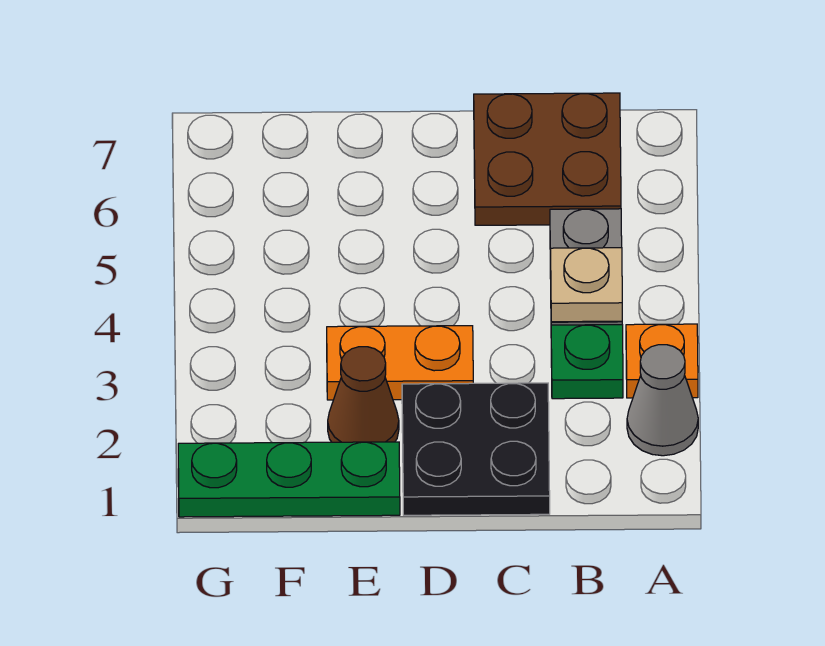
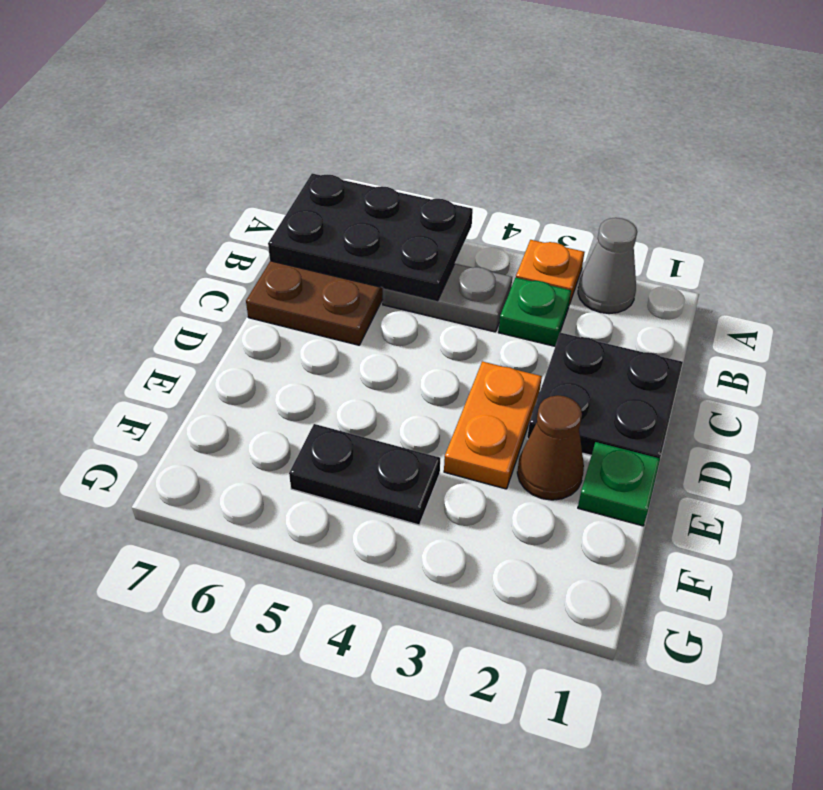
none -> black 2x3 plate [268,173,473,301]
tan 1x1 plate [550,248,622,322] -> none
green 1x3 plate [178,442,400,517] -> green 1x1 plate [578,442,660,526]
none -> black 1x2 plate [289,424,440,525]

